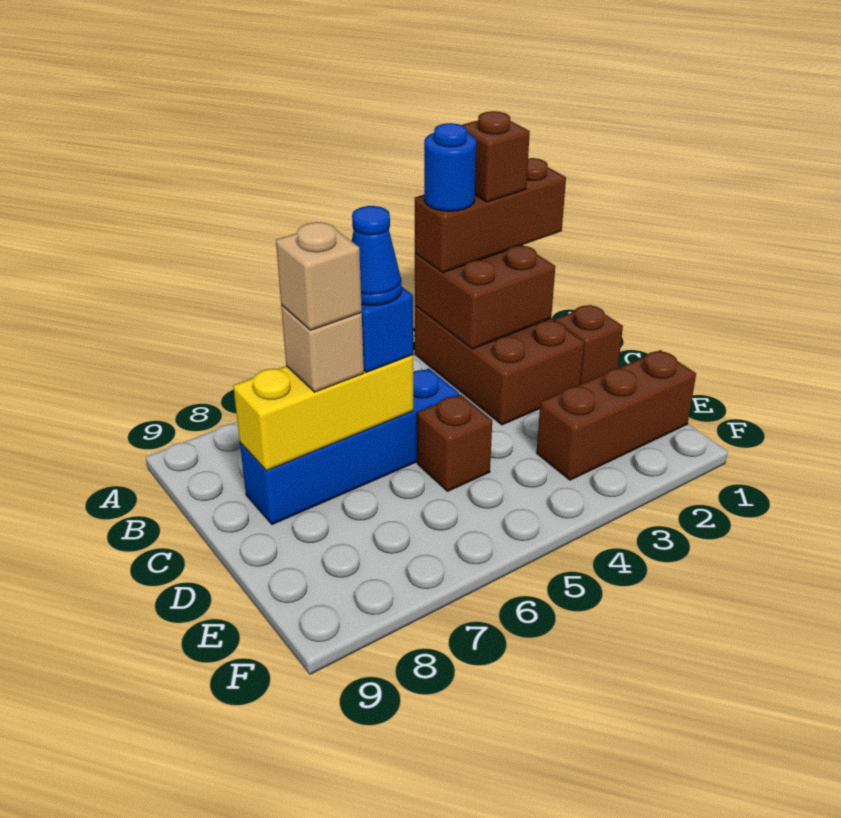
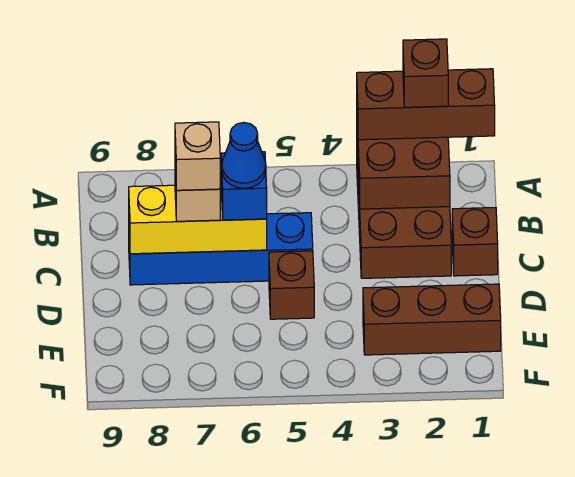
blue 1x1 round brick [424,123,476,211] -> none

